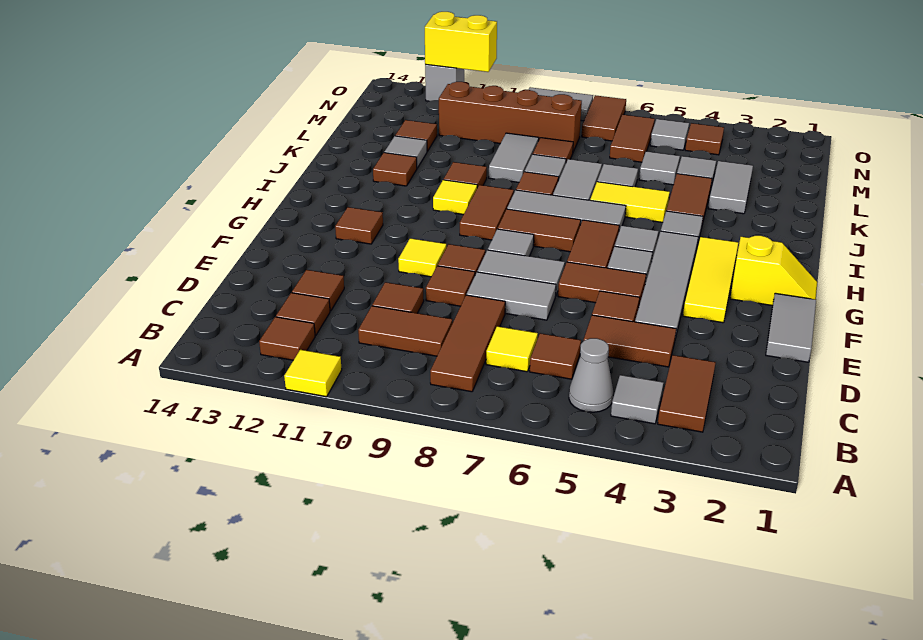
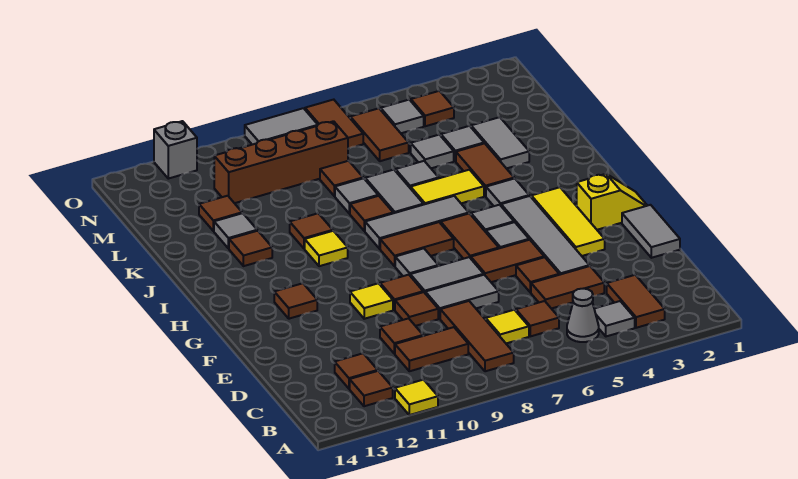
brown 1x1 tile [292,270,344,311] -> none
brown 1x2 tile [460,185,514,240] -> none
grey 1x2 tile [489,133,539,182] -> none
yellow 1x2 brick [425,12,497,72] -> none

